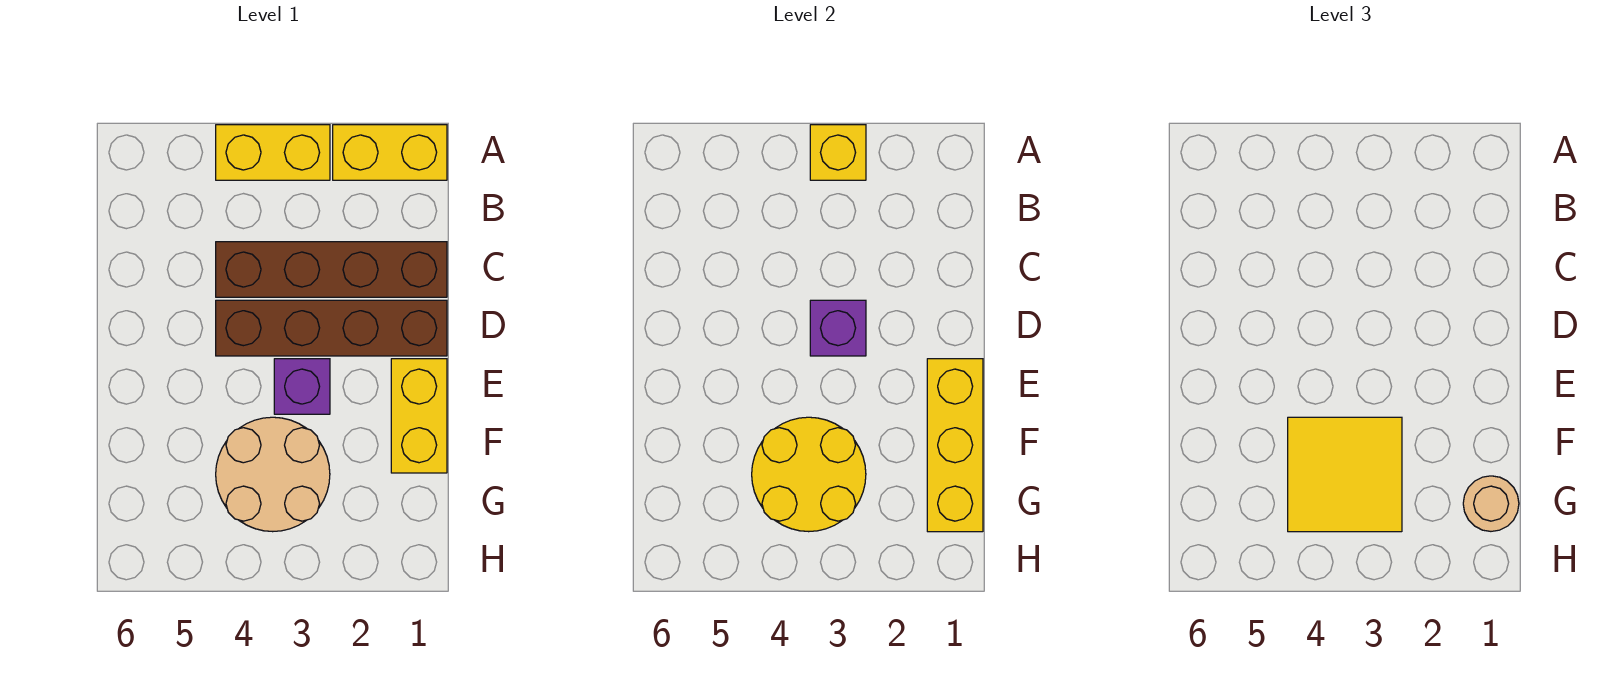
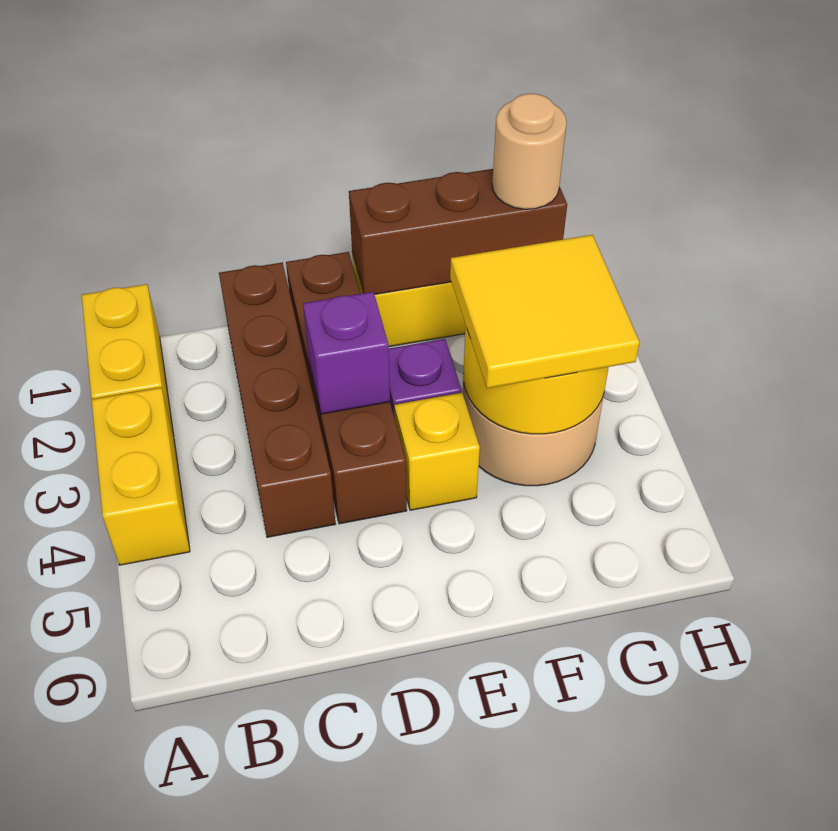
yellow 1x1 brick [810,125,866,180] -> yellow 1x1 brick moved to [394,393,480,510]
yellow 1x3 brick [927,359,983,532] -> brown 1x3 brick [349,169,567,295]

